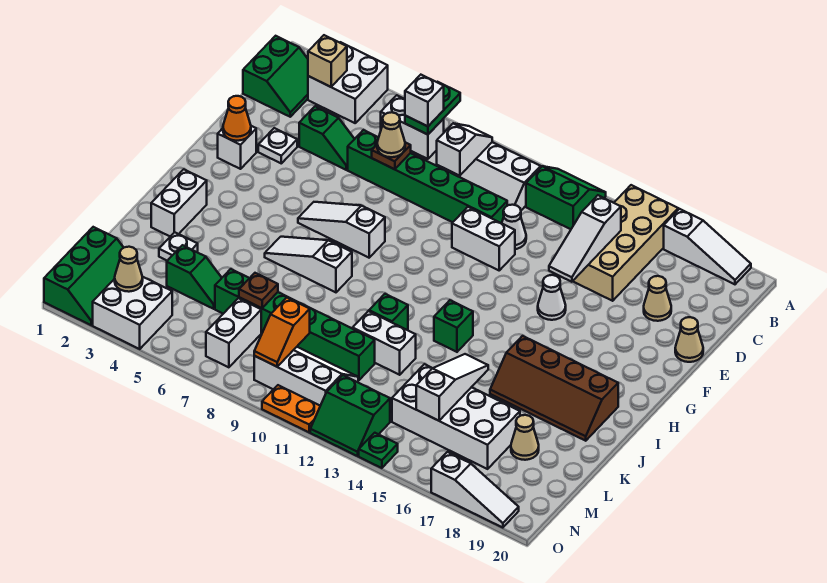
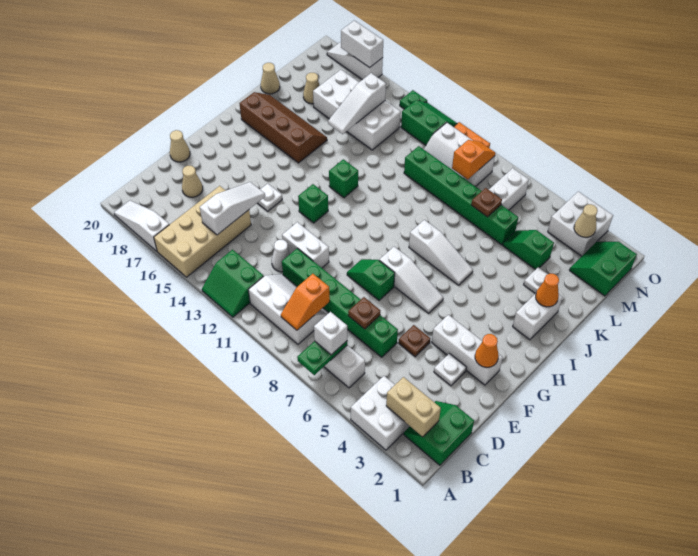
tan 1x1 brick [308,35,347,87] -> tan 1x2 brick [386,377,441,437]
white 1x2 slope [437,123,492,176] -> orange 1x2 slope [281,274,330,330]
green 1x2 slope [299,106,354,170] -> green 1x2 slope moved to [347,259,395,300]
tan 1x1 cone [377,112,405,157] -> tan 1x1 cone moved to [261,63,280,94]
none -> brown 1x1 plate [399,325,430,357]
white 1x1 brick [218,126,256,169] -> white 1x3 brick [432,315,503,385]
white 1x1 cone [538,275,566,320] -> white 1x1 plate [258,184,282,211]
none -> orange 1x1 cone [536,274,559,307]
green 1x1 brick [369,294,408,330] -> green 1x1 brick moved to [298,184,328,223]
white 1x2 brick [353,311,416,375] -> white 1x2 brick moved to [341,20,383,68]
green 2x3 slope [44,227,124,325] -> green 2x2 slope [569,242,637,296]

